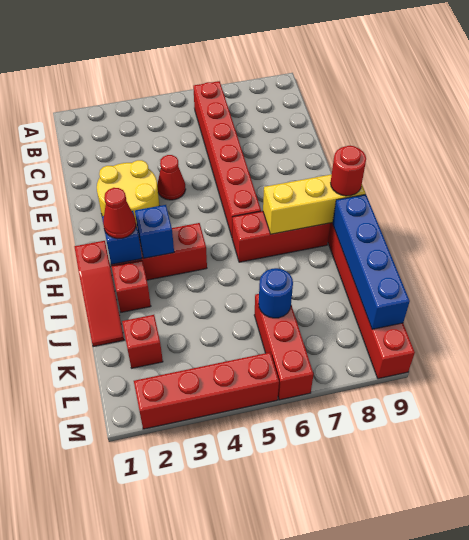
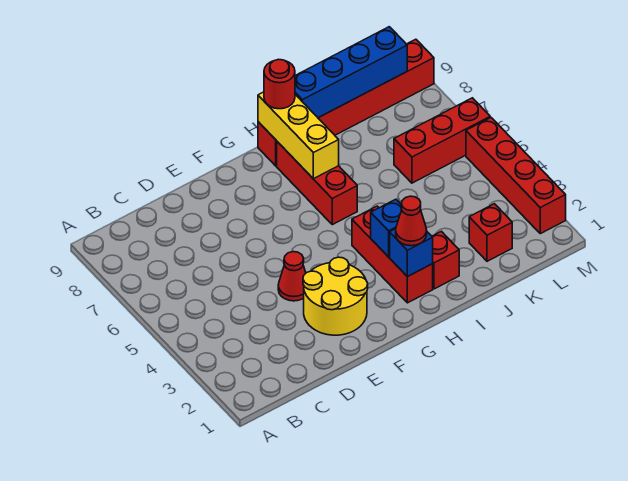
red 1x6 brick [193,81,261,236] -> none
red 1x3 slope [74,241,124,347] -> none
blue 1x1 round brick [259,268,293,318] -> none

